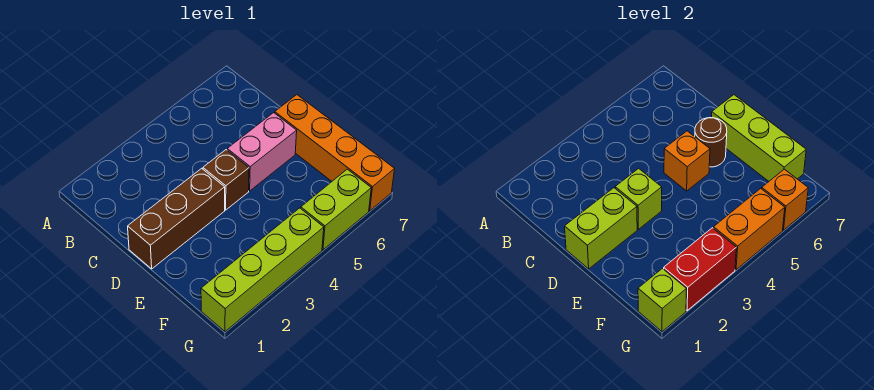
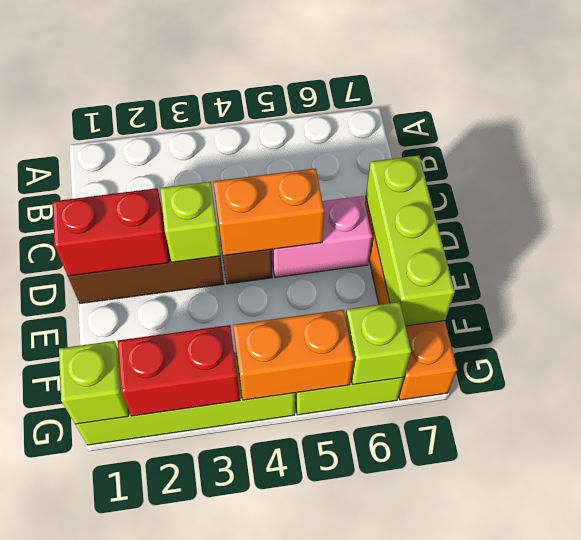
lime 1x2 brick [565,188,637,269] -> red 1x2 brick [53,188,169,276]
orange 1x1 brick [664,131,710,191] -> orange 1x2 brick [213,168,324,256]
brown 1x1 round brick [694,118,727,167] -> none
orange 1x1 brick [762,169,808,230] -> lime 1x1 brick [346,302,411,385]

